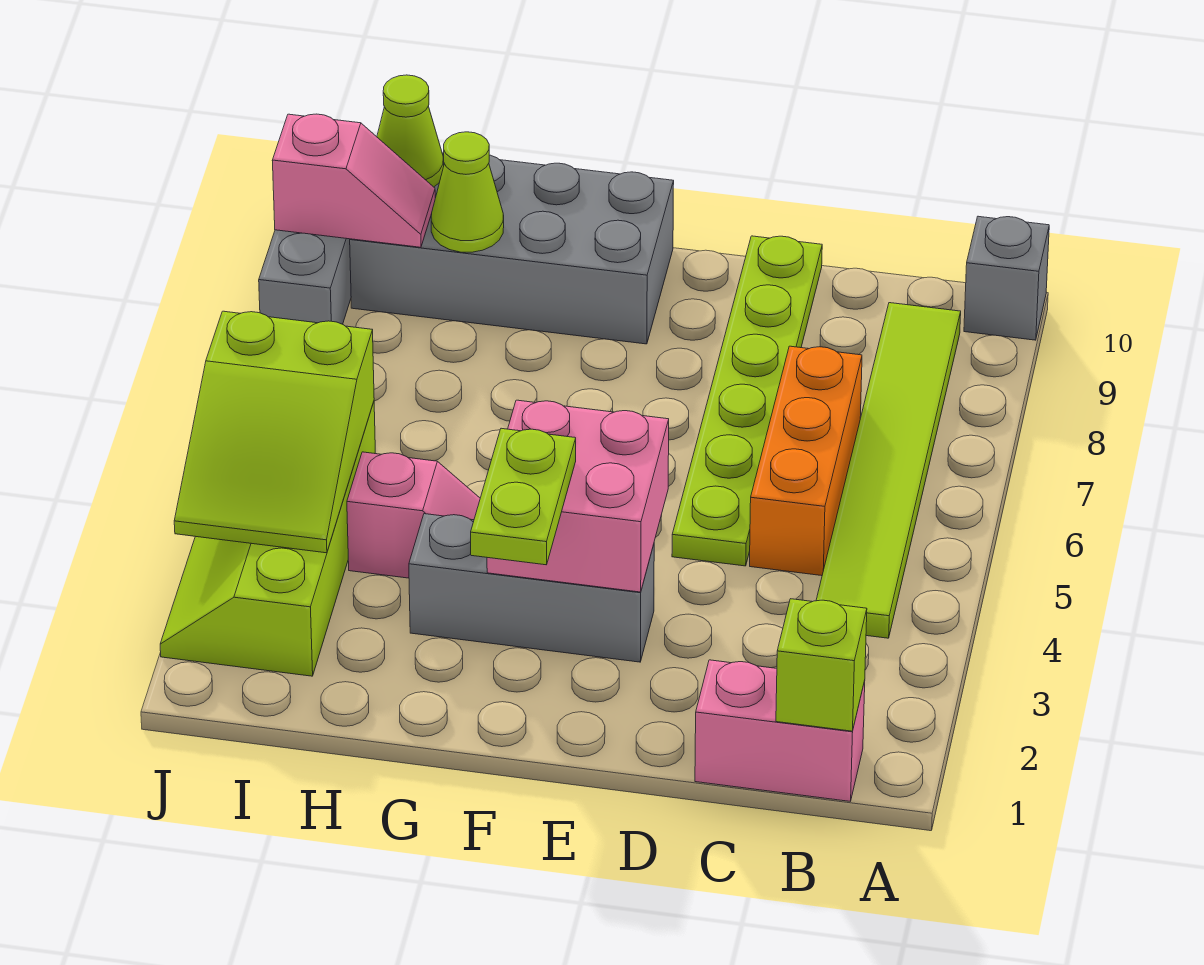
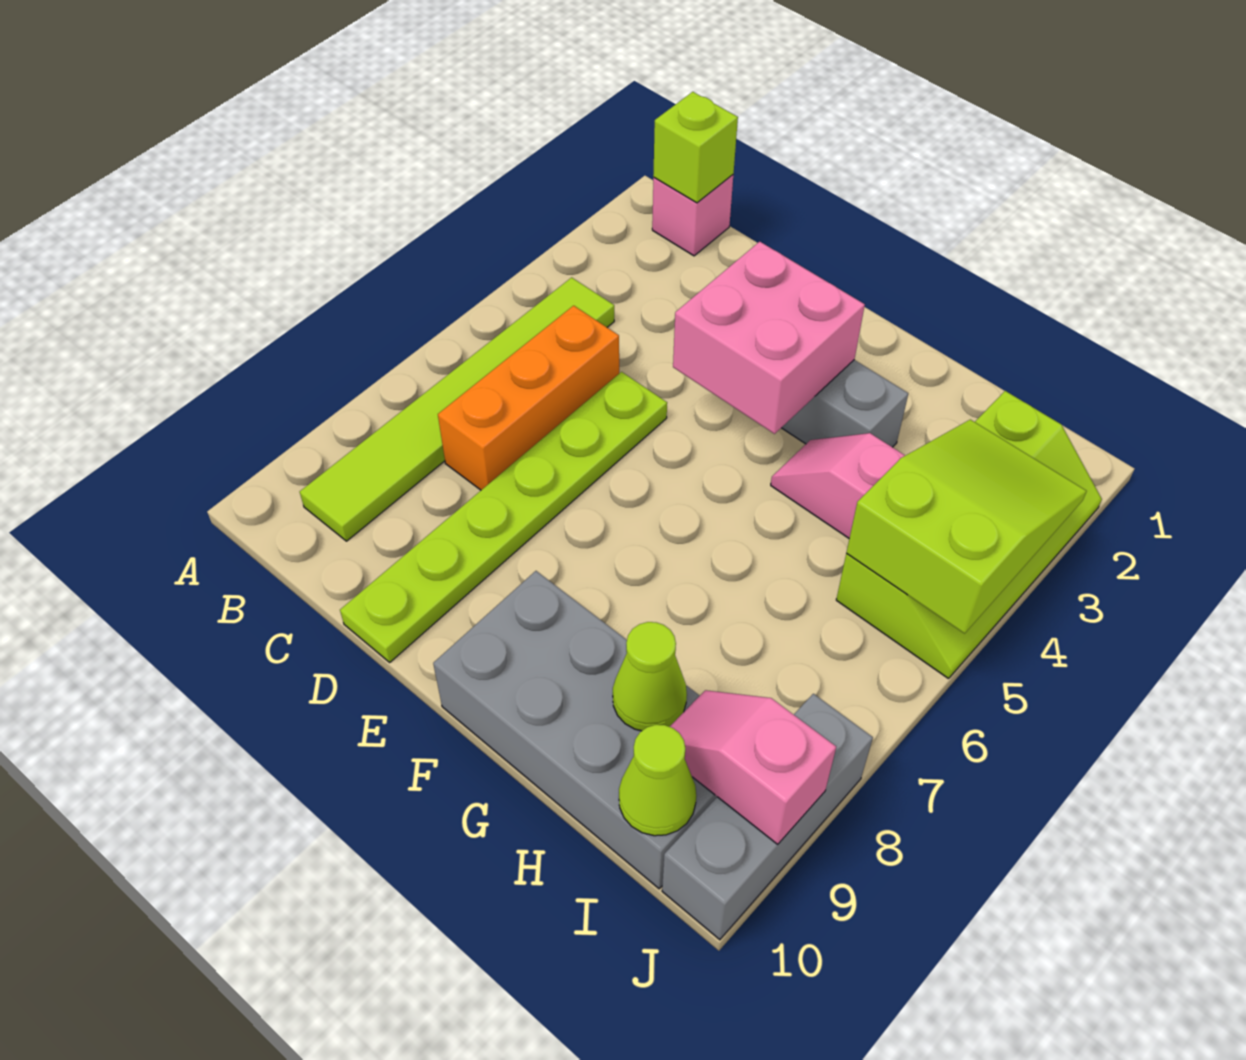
grey 1x1 brick [964,216,1049,340] -> none
pink 1x2 brick [695,660,865,801] -> pink 1x1 brick [652,175,733,256]
lime 1x2 plate [471,428,576,565] -> none

